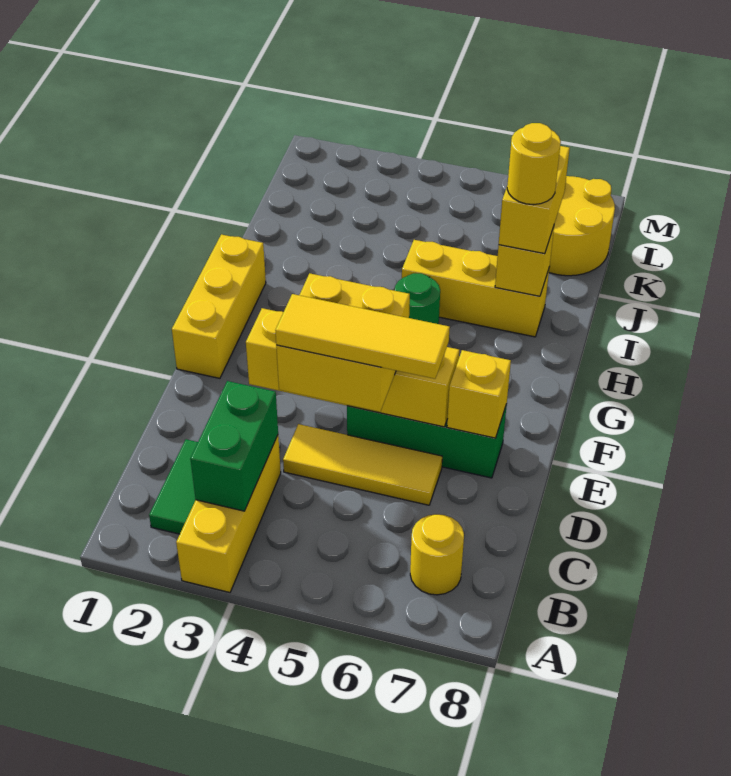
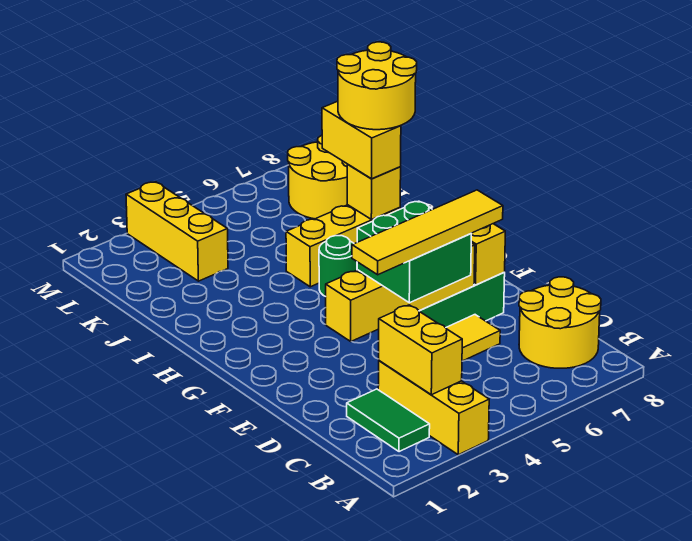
green 1x2 brick [190,381,278,511] -> yellow 1x2 brick [379,305,462,395]
yellow 1x1 round brick [410,514,464,595] -> yellow 2x2 round brick [519,277,601,368]
yellow 2x2 brick [276,273,410,412] -> green 2x2 brick [357,201,471,303]
yellow 1x3 tile [275,294,450,379] -> yellow 1x4 tile [352,190,503,275]
yellow 1x3 brick [172,234,266,378] -> yellow 1x3 brick moved to [126,182,228,281]
yellow 1x1 round brick [507,123,561,205] -> yellow 2x2 round brick [337,42,417,130]

